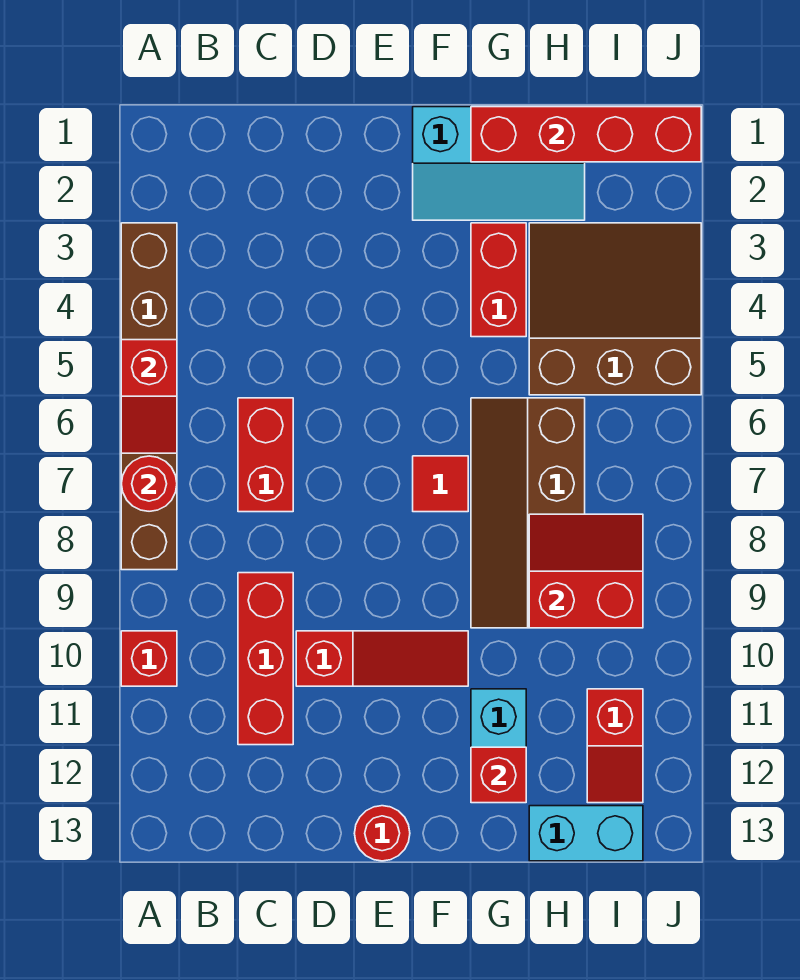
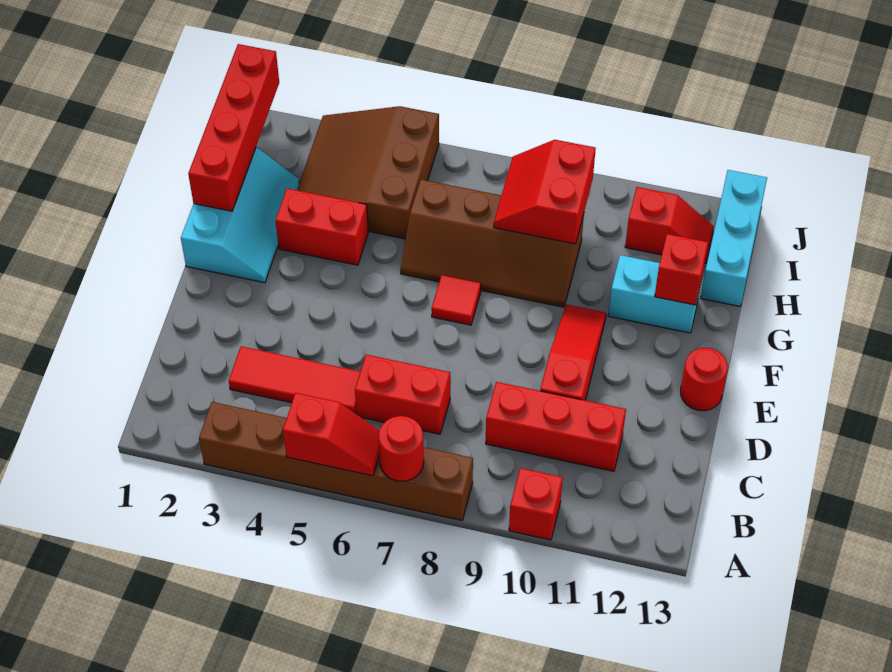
none -> red 1x3 tile [229,346,360,414]
cyan 1x2 brick [529,806,643,861] -> cyan 1x3 brick [701,170,767,306]

